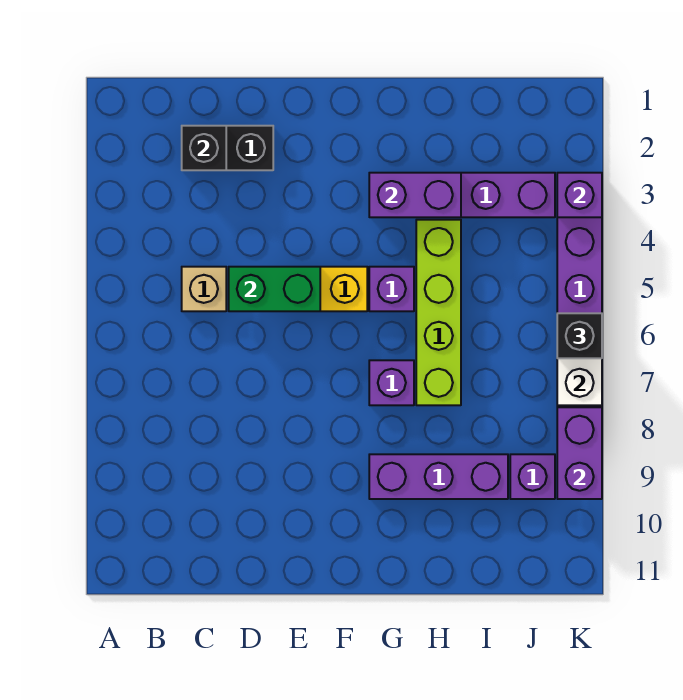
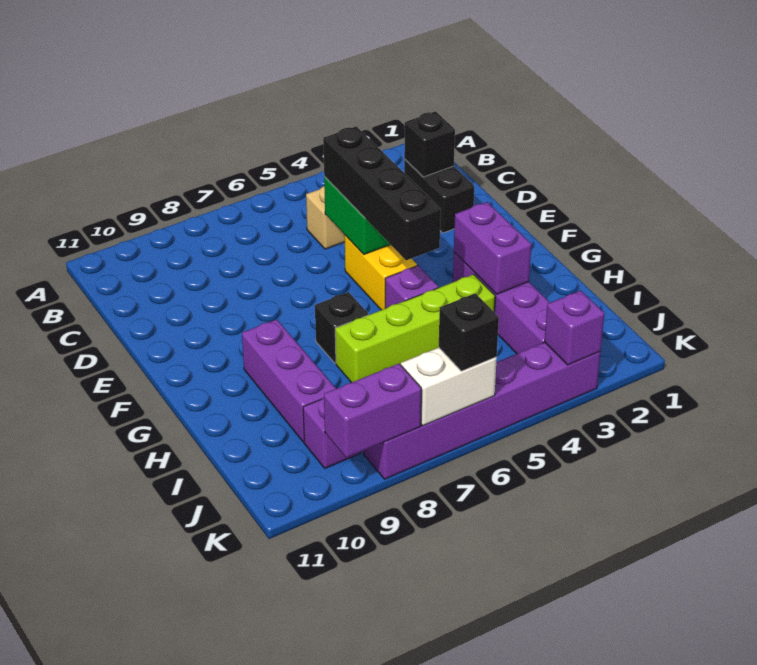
none -> black 1x4 brick [323,126,441,260]
purple 1x1 brick [369,360,414,405] -> black 1x1 brick [315,292,369,364]

